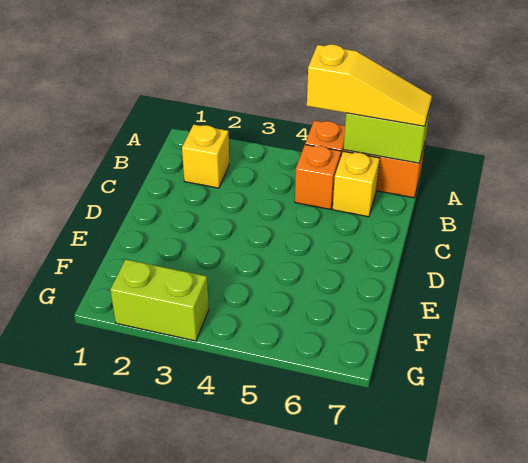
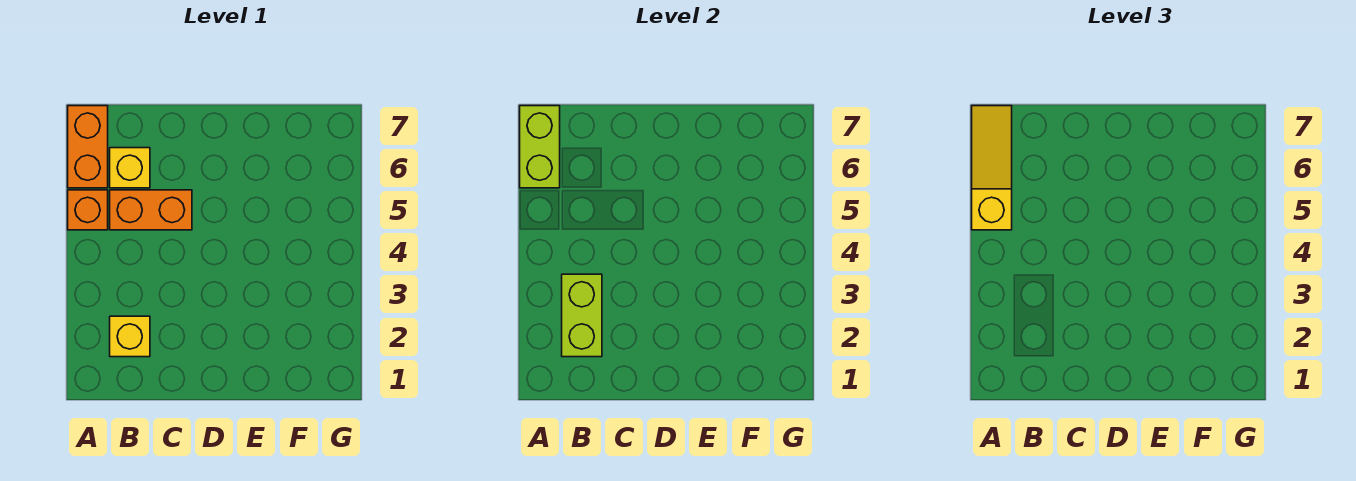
orange 1x1 brick [295,145,341,209] -> orange 1x2 brick [110,190,192,230]
lime 1x2 brick [110,260,209,341] -> lime 1x2 brick moved to [562,274,602,357]

